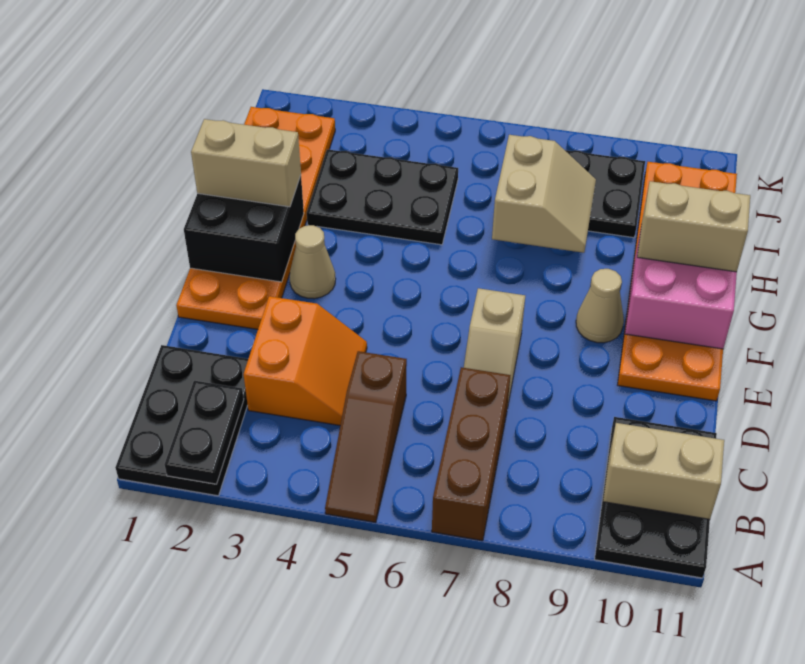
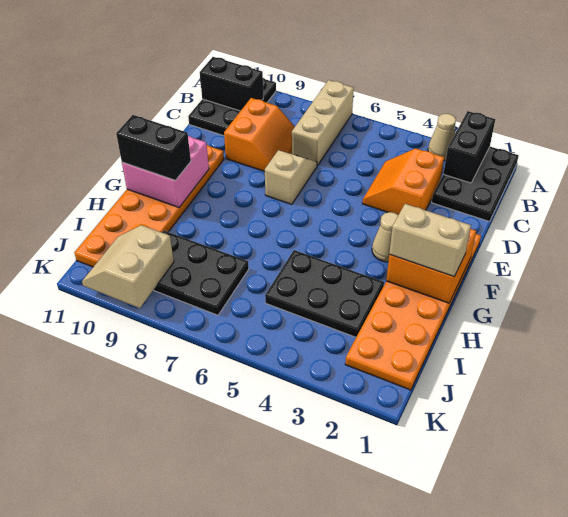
black 1x2 plate [165,381,244,484] -> black 1x2 brick [444,111,495,183]
brown 1x3 slope [325,351,407,523] -> none
brown 1x3 brick [432,367,510,541] -> tan 1x3 brick [292,80,354,166]
tan 1x2 brick [603,423,724,519] -> black 1x2 brick [200,57,263,111]
none -> orange 2x2 slope [224,98,295,172]
black 2x2 brick [184,176,304,282] -> orange 2x2 brick [386,229,476,303]
tan 1x1 cone [576,269,624,343] -> tan 1x1 cone moved to [428,114,456,161]
tan 1x2 brick [637,181,750,272] -> black 1x2 brick [116,115,191,180]
tan 2x2 slope [492,135,596,253] -> tan 2x2 slope moved to [82,225,174,308]

